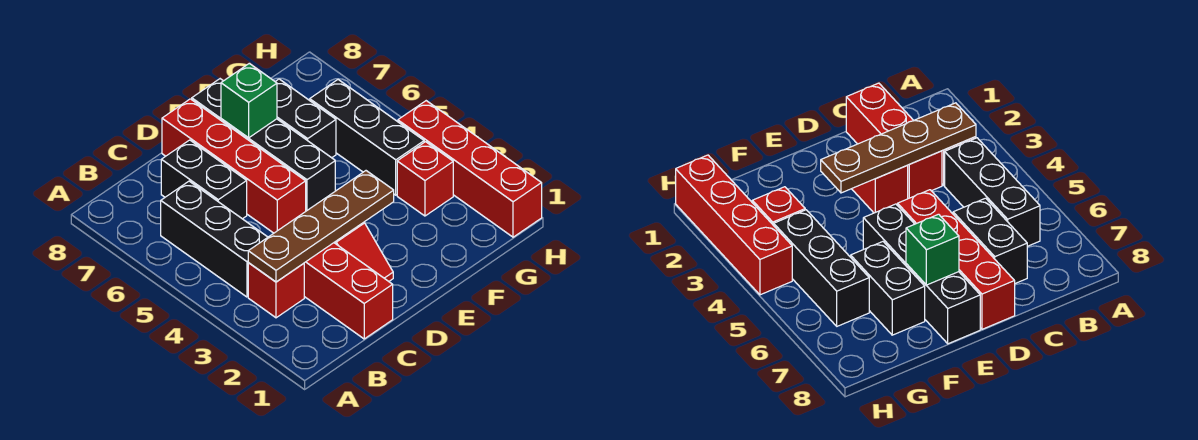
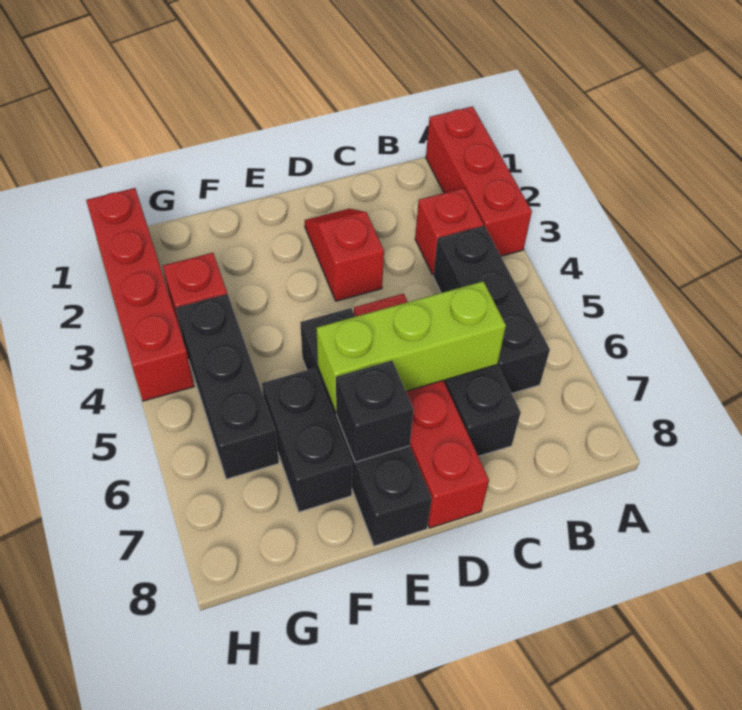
brown 1x4 plate [248,171,394,282] -> none
red 1x3 brick [304,243,393,339] -> red 1x3 brick moved to [426,106,532,256]
none -> lime 1x3 brick [316,281,506,412]
green 1x1 brick [221,63,277,138] -> black 1x1 brick [336,361,413,462]

